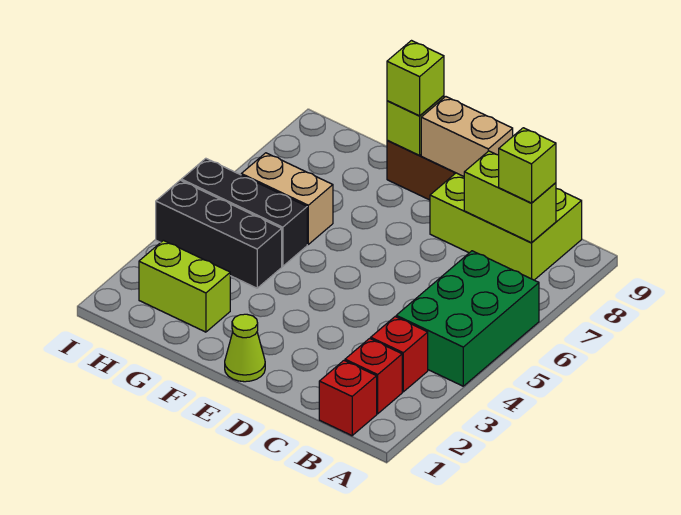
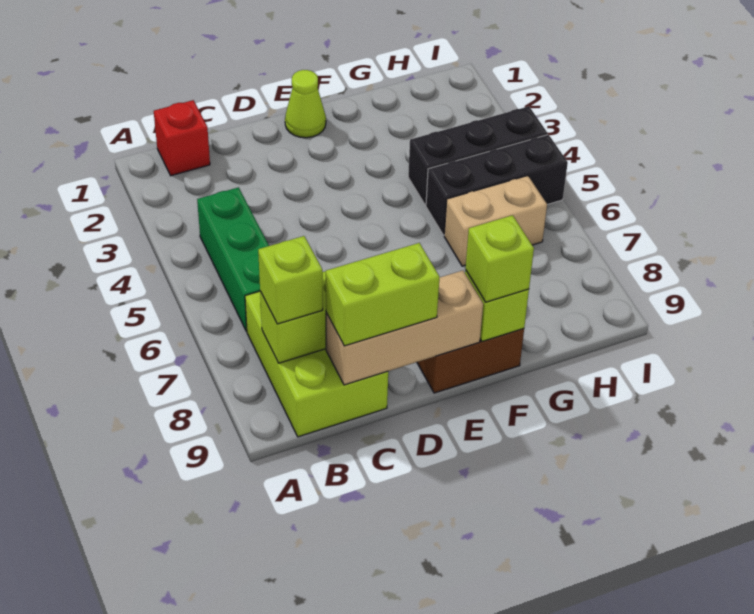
green 2x3 brick [396,251,539,386] -> green 1x3 brick [197,187,269,331]
red 1x1 brick [345,338,402,414] -> none
red 1x1 brick [371,317,428,392] -> none
lime 2x3 brick [430,173,582,280] -> lime 2x3 brick turned to [245,291,388,437]
tan 1x2 brick [421,97,513,176] -> tan 1x3 brick [326,271,483,385]
lime 1x2 brick [139,240,230,332] -> lime 1x2 brick moved to [326,243,439,346]

